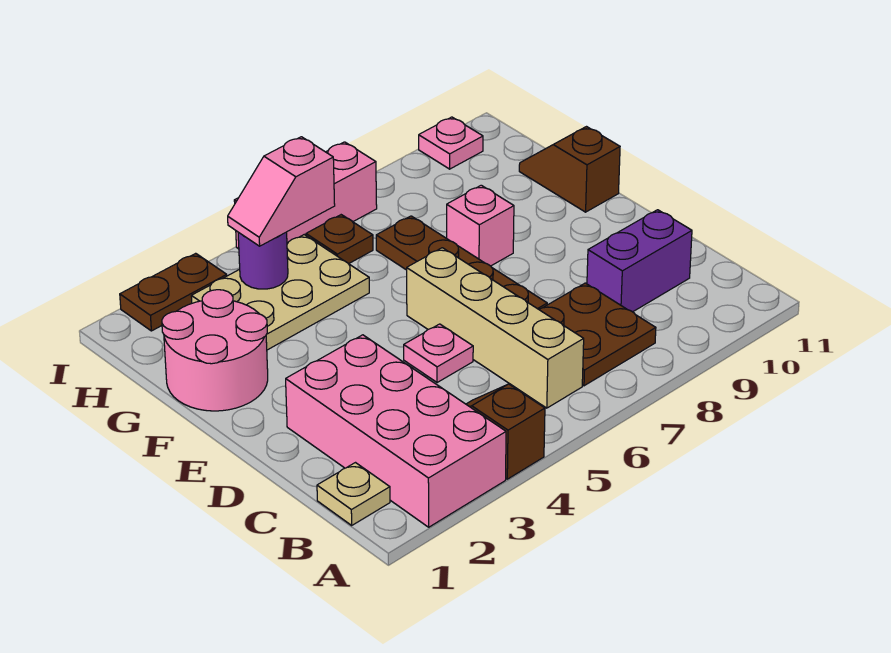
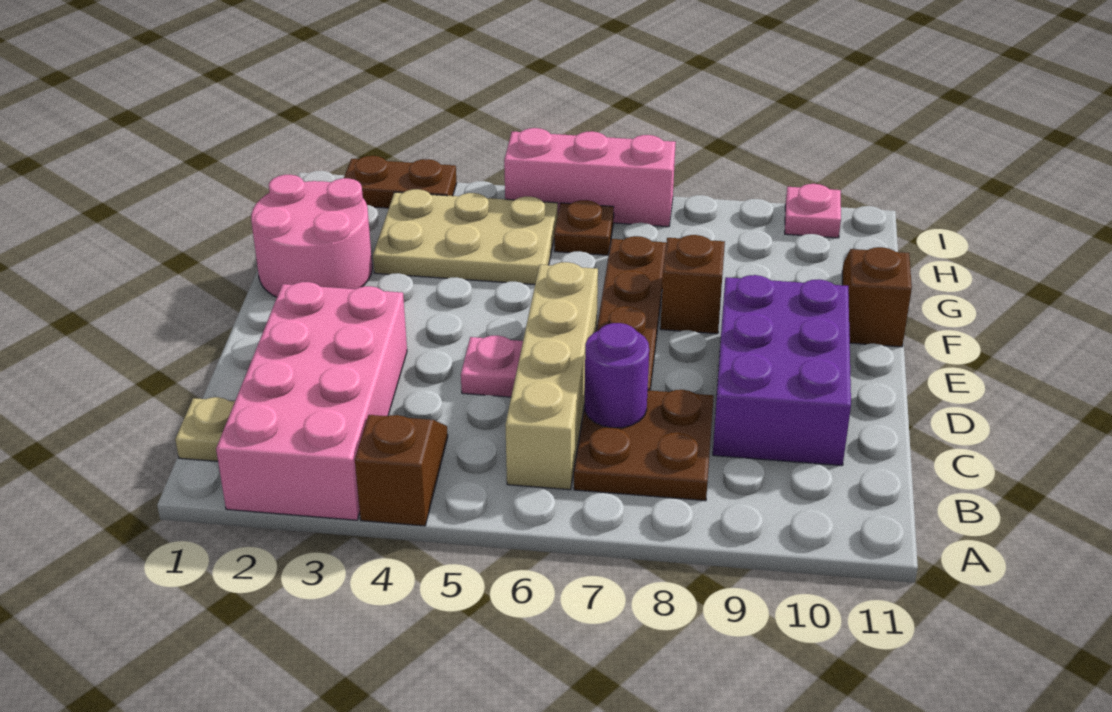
purple 1x2 brick [587,210,692,312] -> purple 2x3 brick [713,275,851,466]
pink 1x1 brick [447,185,514,266] -> brown 1x1 brick [660,235,725,334]
purple 1x1 round brick [238,232,288,289] -> purple 1x1 round brick moved to [585,323,649,428]
pink 1x2 slope [228,137,335,246] -> none

